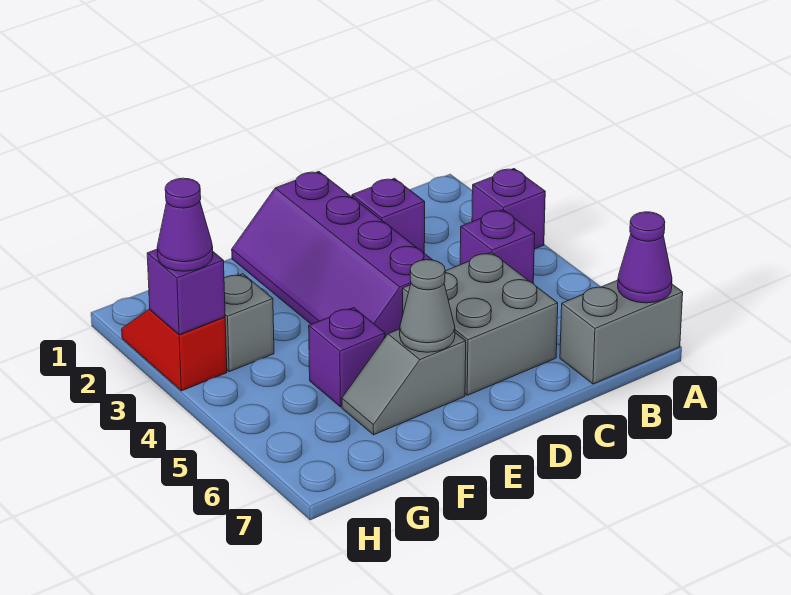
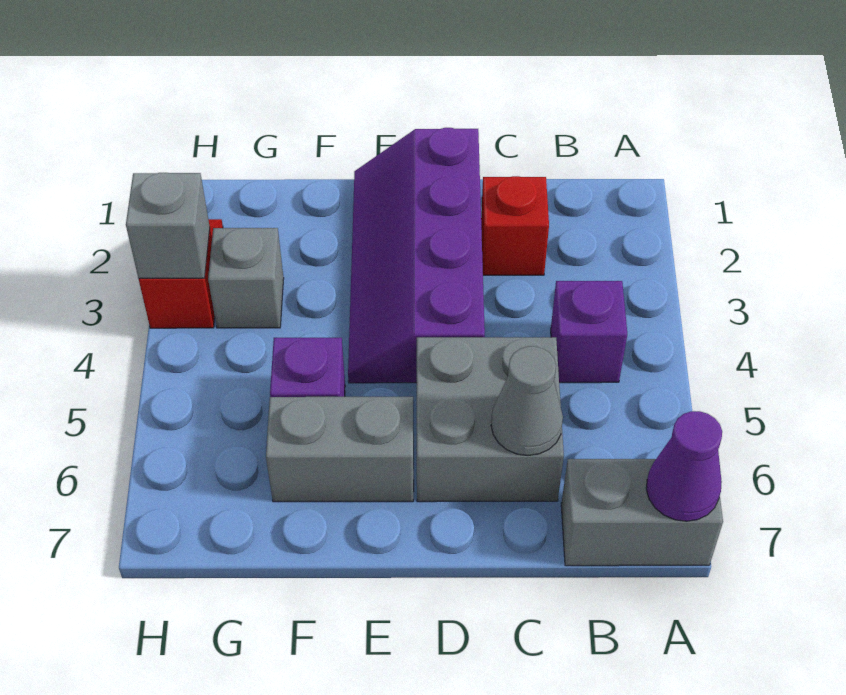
purple 1x1 brick [472,169,545,249] -> none
purple 1x1 brick [352,178,425,253] -> red 1x1 brick [481,176,549,275]
grey 1x2 slope [342,329,466,435] -> grey 1x2 brick [266,397,414,502]
grey 1x1 cone [400,260,455,352] -> grey 1x1 cone moved to [491,346,563,455]
purple 1x1 brick [147,249,225,335] -> grey 1x1 brick [126,173,210,278]
purple 1x1 cone [157,178,213,271] -> none

